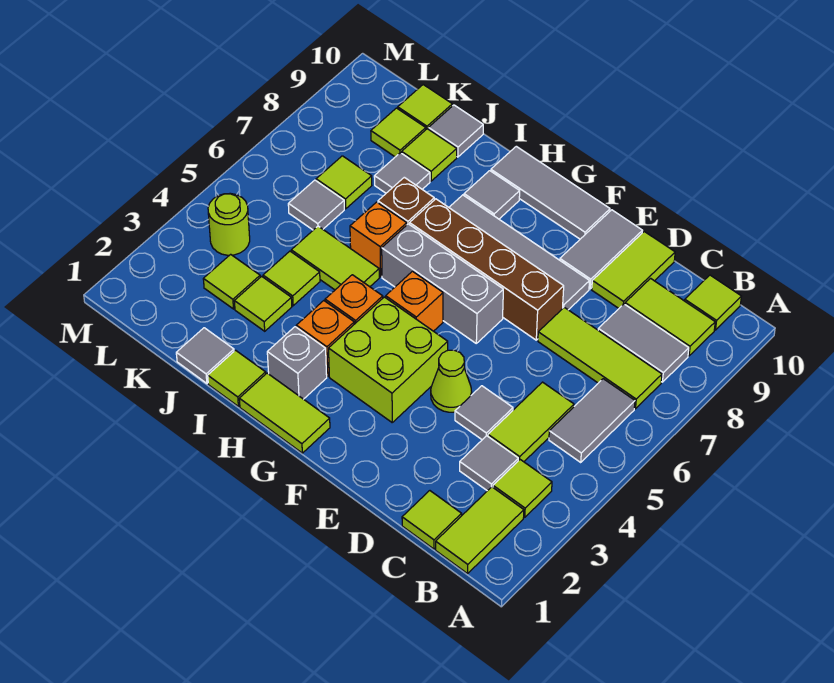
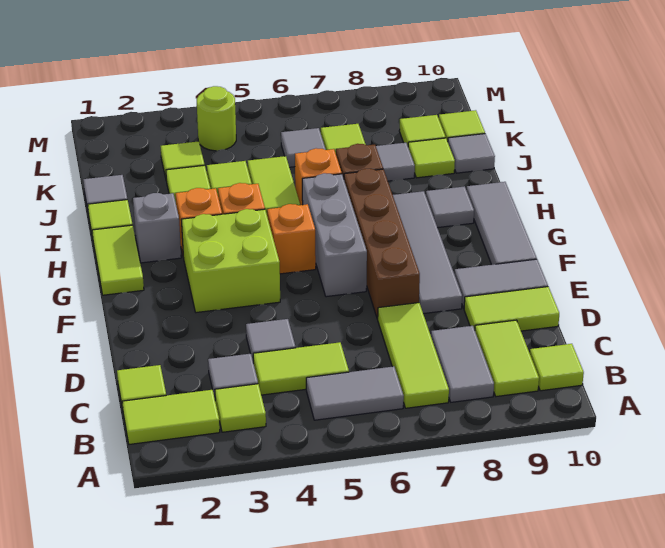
lime 1x1 cone [431,350,472,412] -> none

